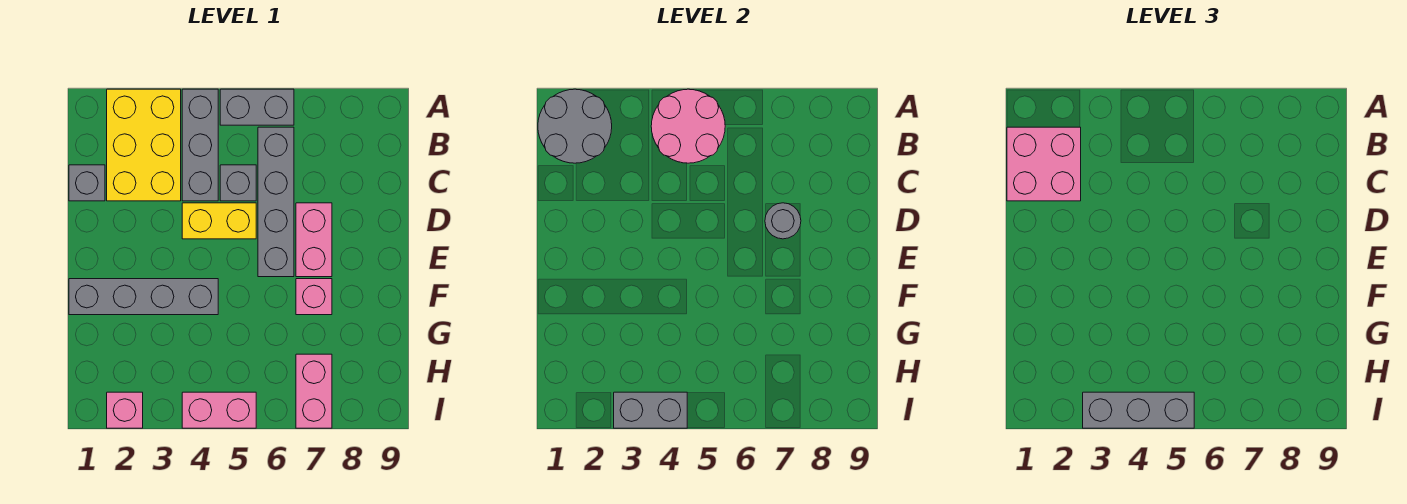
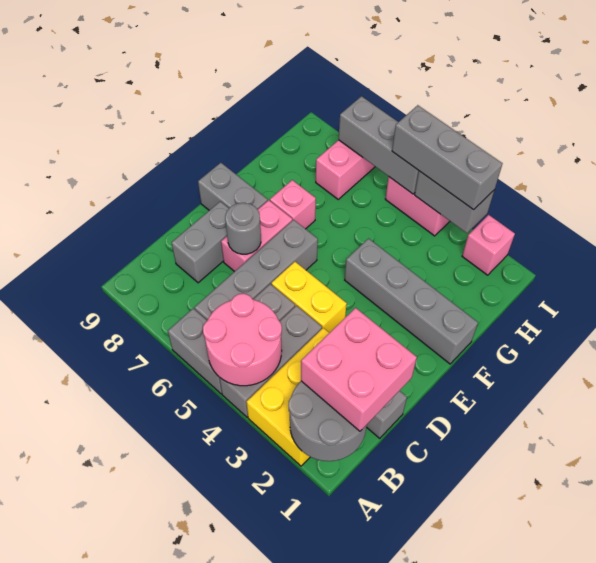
none -> grey 1x2 brick [172,201,229,283]
none -> grey 1x2 brick [198,163,268,210]
none -> grey 1x3 brick [339,96,419,194]

